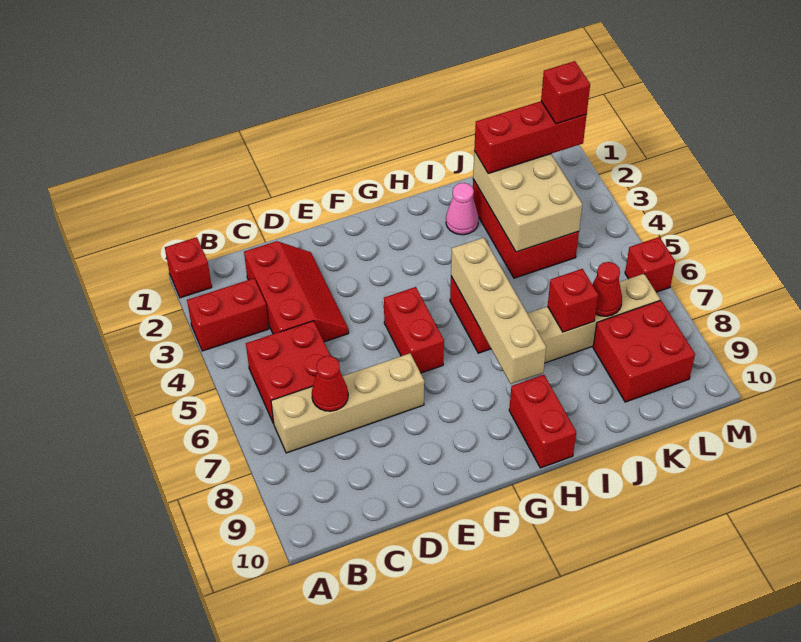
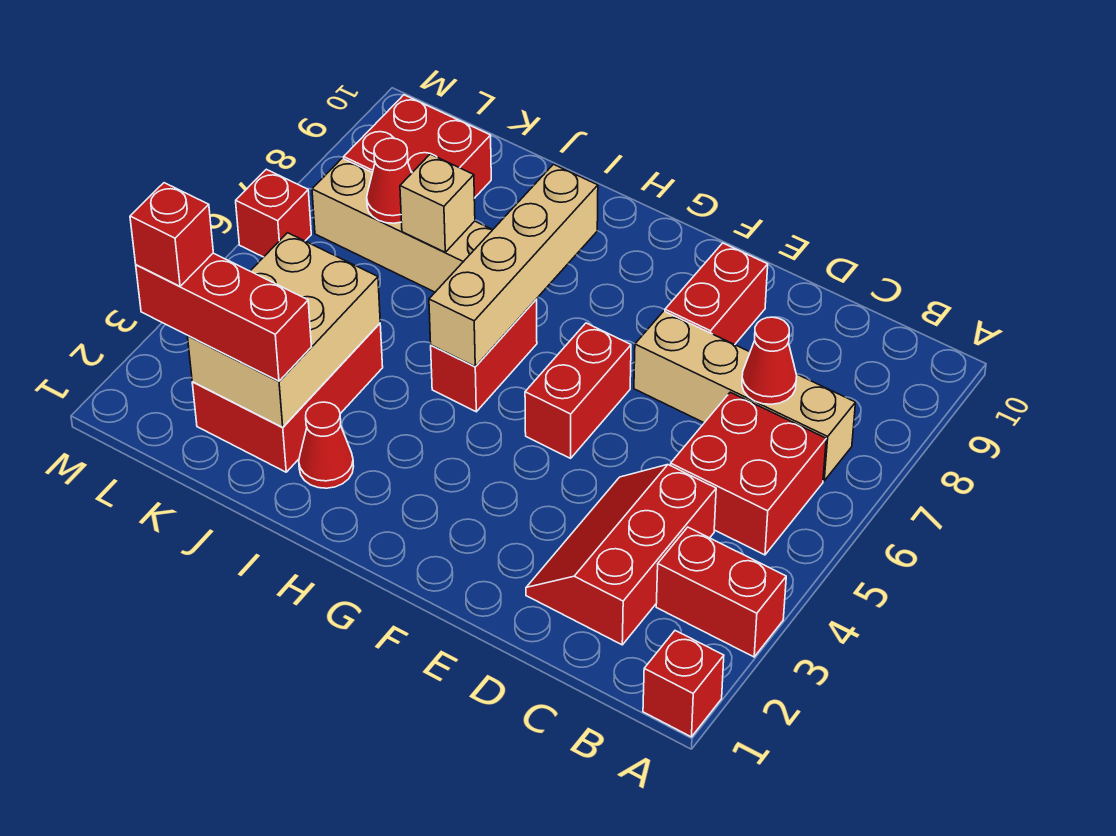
red 1x2 brick [509,375,576,468] -> red 1x2 brick moved to [665,243,768,345]
pink 1x1 cone [446,183,478,235] -> red 1x1 cone [299,402,354,488]
red 1x1 brick [548,269,598,332] -> tan 1x1 brick [400,154,475,252]

